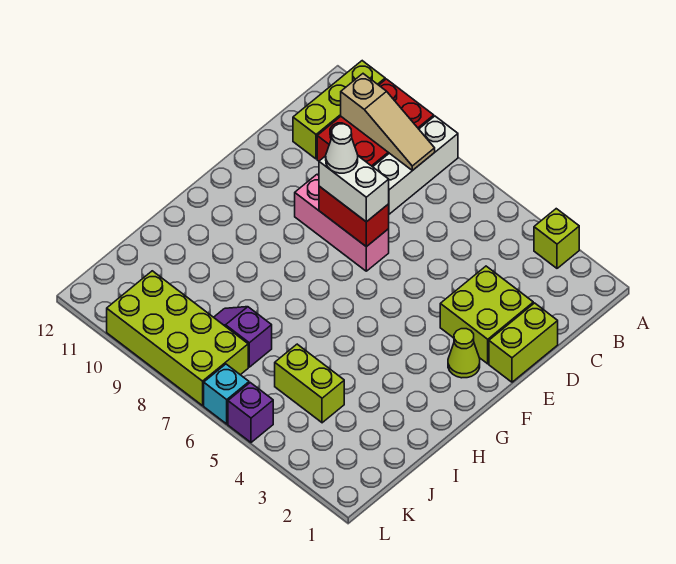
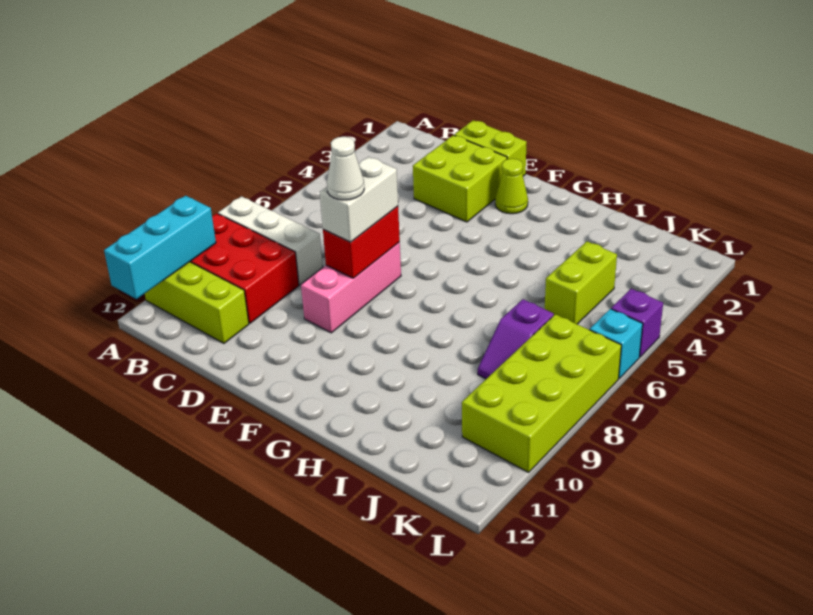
lime 1x1 brick [534,209,579,268] -> none
none -> cyan 1x3 brick [104,196,216,299]
tan 1x3 slope [341,74,435,171] -> none

